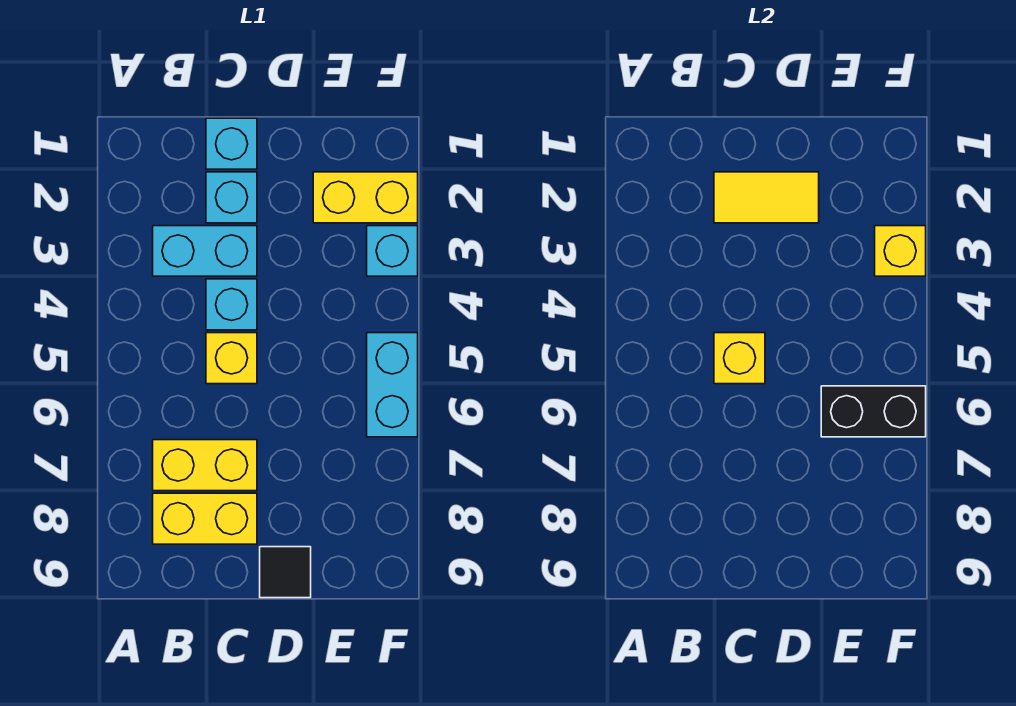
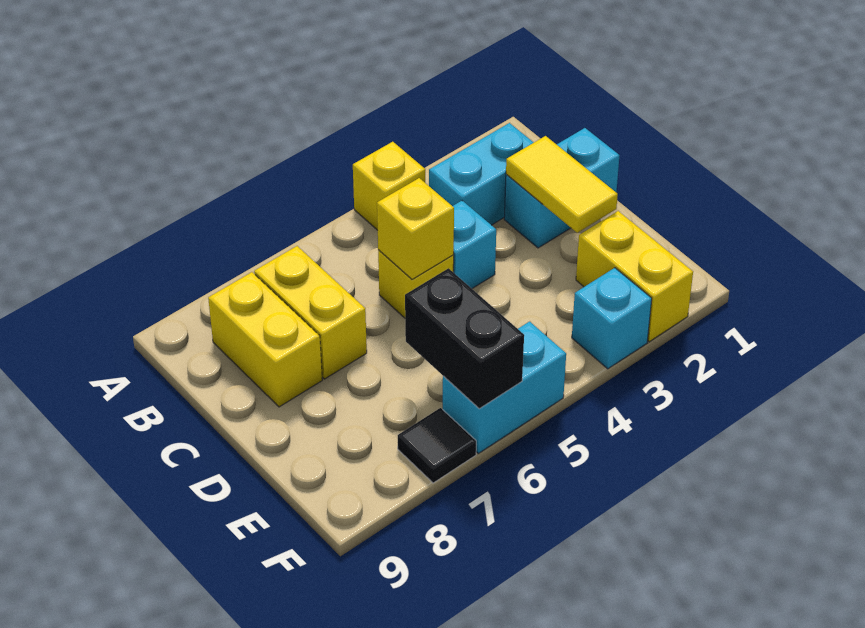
cyan 1x2 brick [153,226,257,276] -> cyan 1x2 brick turned to [429,123,534,225]
black 1x1 tile [260,547,311,598] -> black 1x1 tile moved to [398,408,476,483]
yellow 1x1 brick [875,226,926,276] -> yellow 1x1 brick moved to [353,142,425,230]

